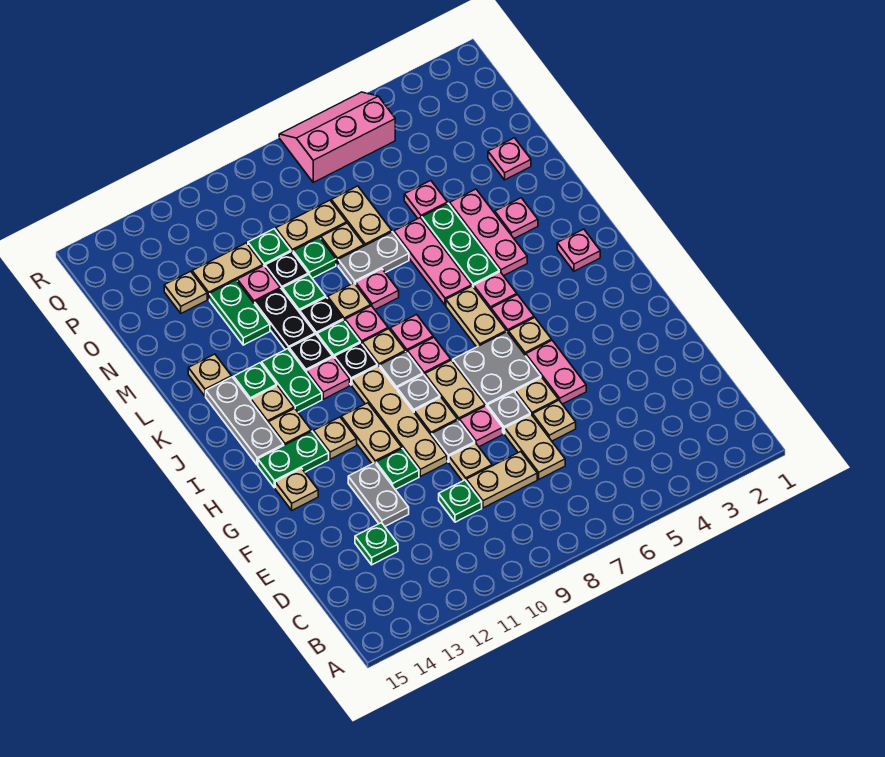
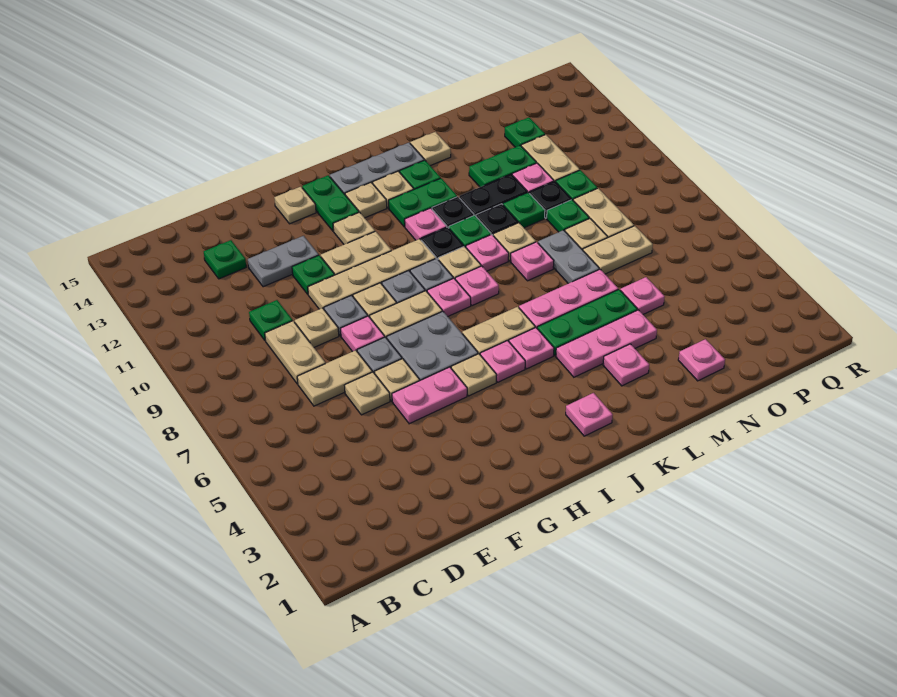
tan 1x1 plate [164,271,207,313] -> green 1x1 plate [505,117,545,147]
pink 2x3 slope [279,92,395,182] -> none

